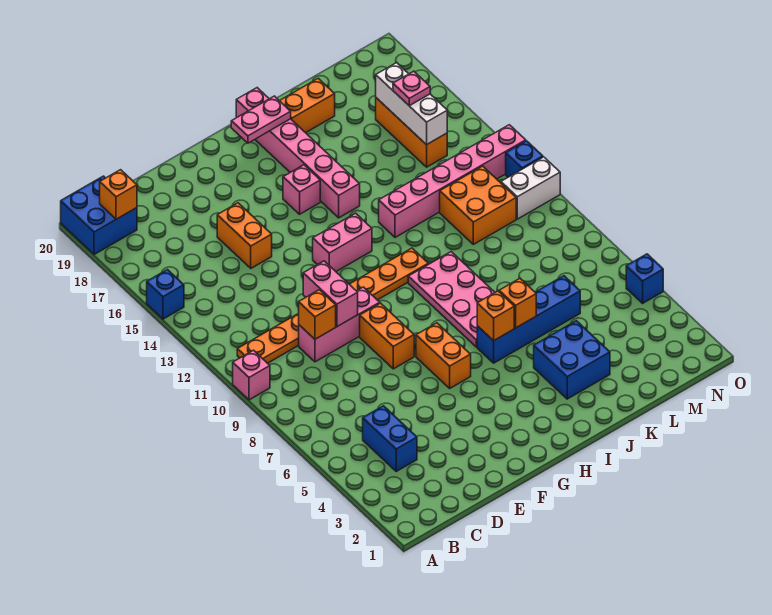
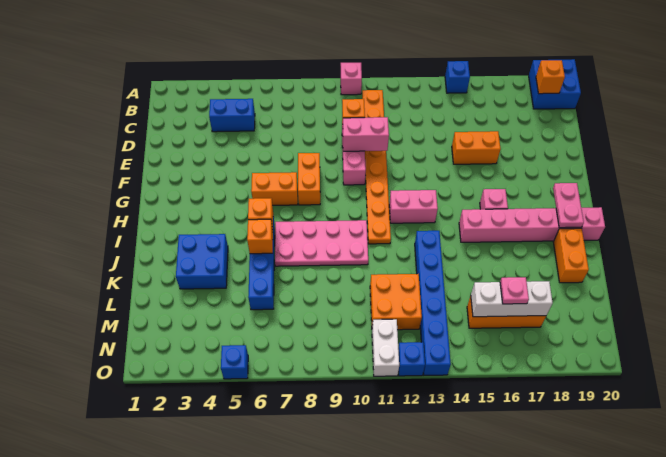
orange 1x2 brick [360,303,414,369] -> orange 1x2 brick turned to [298,153,320,205]
pink 1x2 brick [313,213,372,271] -> pink 1x2 brick turned to [389,190,438,223]
pink 1x6 brick [379,125,526,237] -> blue 1x6 brick [415,231,451,375]

